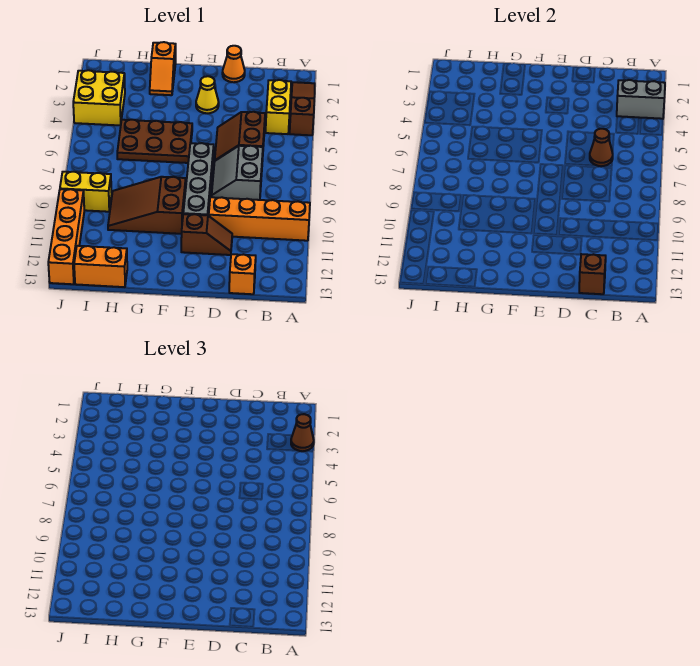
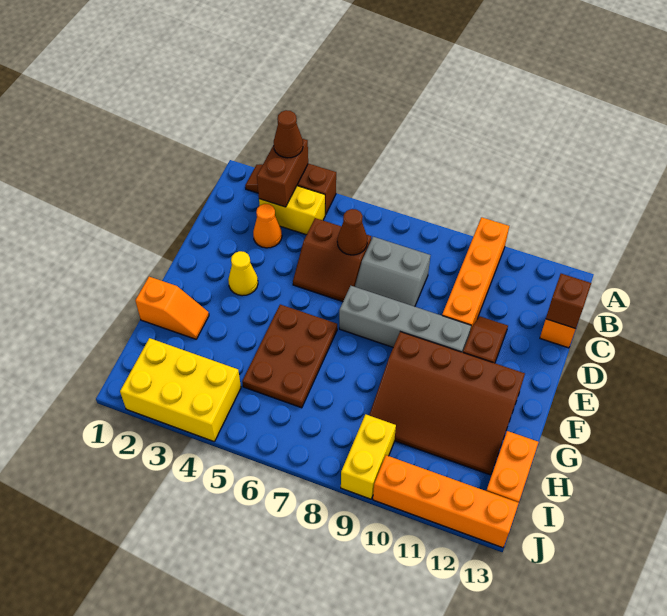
grey 1x2 brick [617,80,665,119] -> brown 1x2 brick [257,139,308,207]
orange 1x1 cone [222,46,245,82] -> orange 1x1 cone moved to [253,204,282,248]
brown 2x3 slope [108,177,186,234] -> brown 3x4 slope [369,332,525,475]
yellow 2x2 brick [73,70,125,126] -> yellow 2x3 brick [120,338,241,441]

